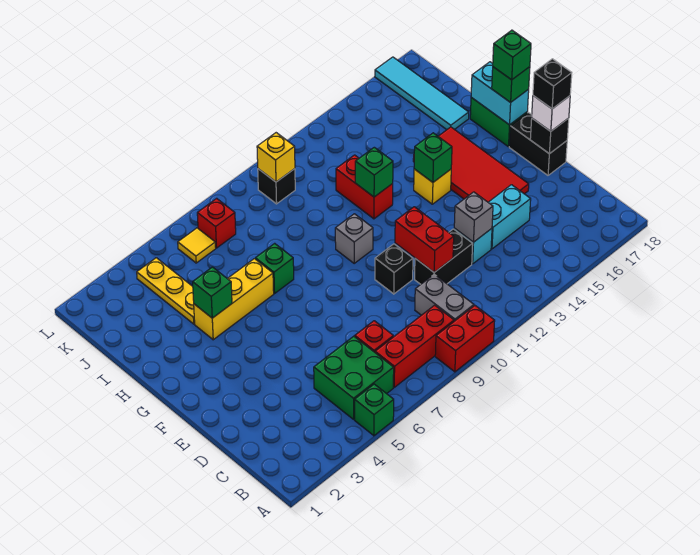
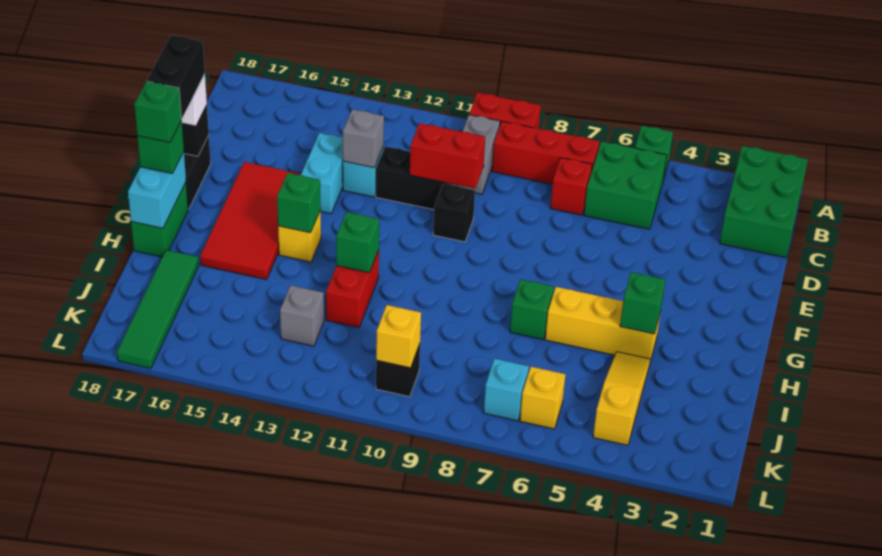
none -> green 2x3 brick [720,146,808,258]
red 1x2 brick [395,207,454,272] -> red 1x2 brick turned to [410,123,485,189]
cyan 1x2 brick [488,185,531,249] -> cyan 1x2 brick turned to [301,133,343,214]
black 1x1 brick [533,59,572,109] -> black 1x2 brick [147,35,205,118]
grey 1x1 brick [335,214,373,263] -> grey 1x1 brick moved to [280,285,324,346]
yellow 1x3 plate [137,258,195,324] -> yellow 1x3 slope [593,352,650,445]
cyan 1x4 tile [375,57,469,130] -> green 1x4 tile [117,250,199,368]
yellow 1x1 tile [178,228,216,263] -> yellow 1x1 brick [520,367,565,429]
red 1x1 brick [197,198,236,248] -> cyan 1x1 brick [484,359,529,421]

